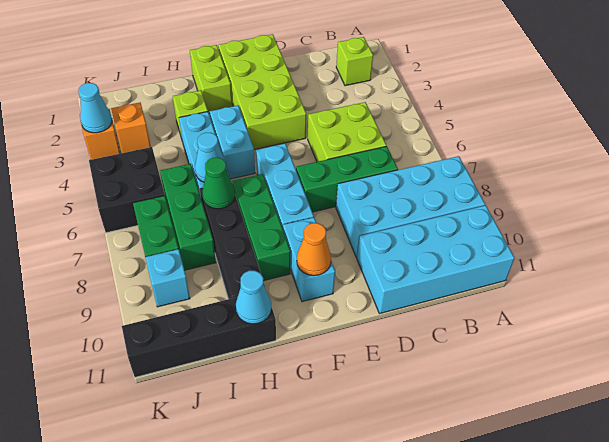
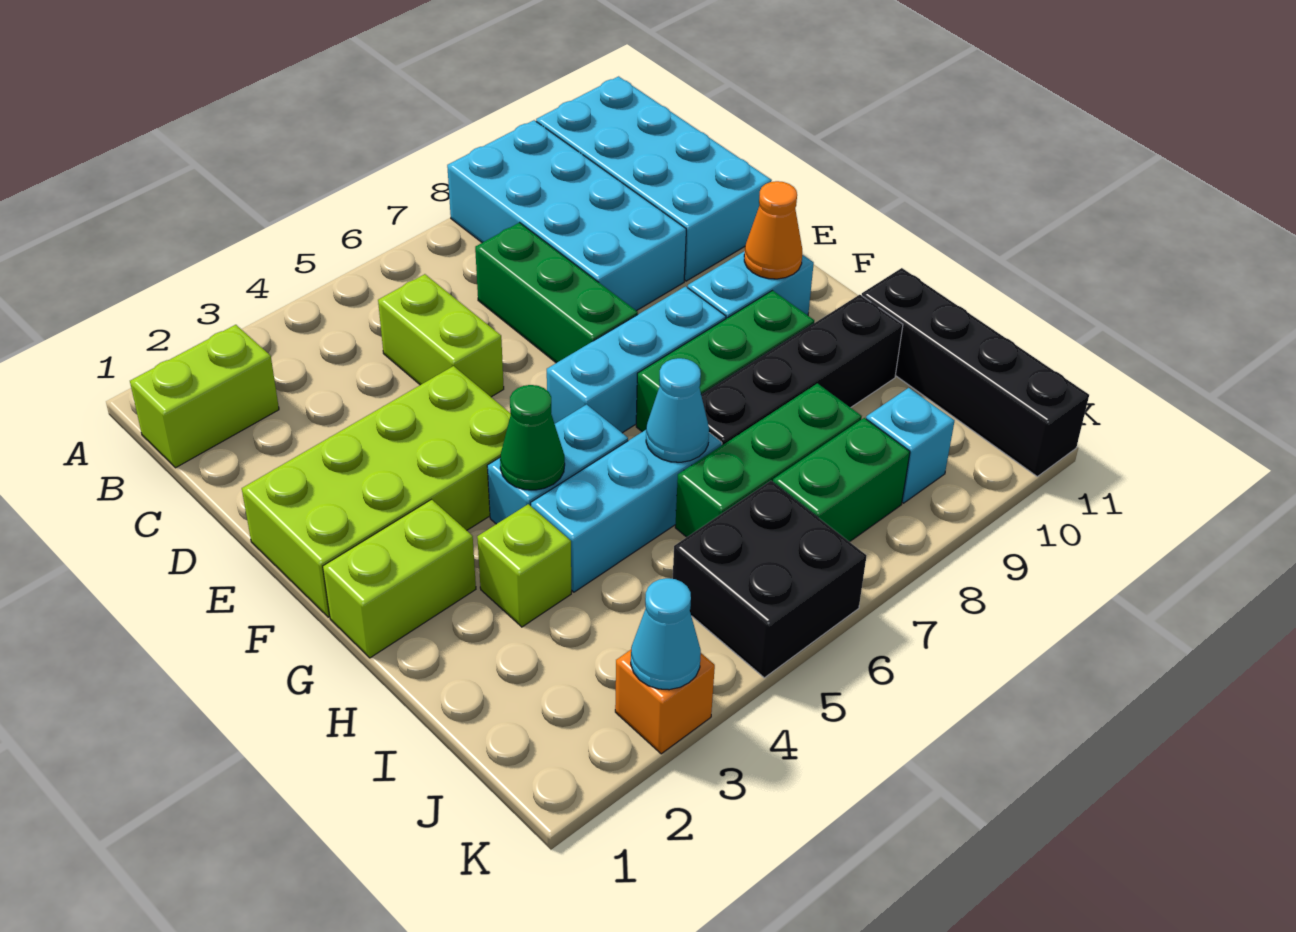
lime 1x1 brick [336,37,373,86] -> lime 1x2 brick [130,325,279,468]
lime 2x2 brick [308,102,386,162] -> lime 1x2 brick [378,274,504,397]
green 1x1 cone [202,158,235,209] -> green 1x1 cone moved to [500,385,565,490]
cyan 1x1 cone [236,271,271,324] -> none
orange 1x1 brick [111,103,151,153] -> none

